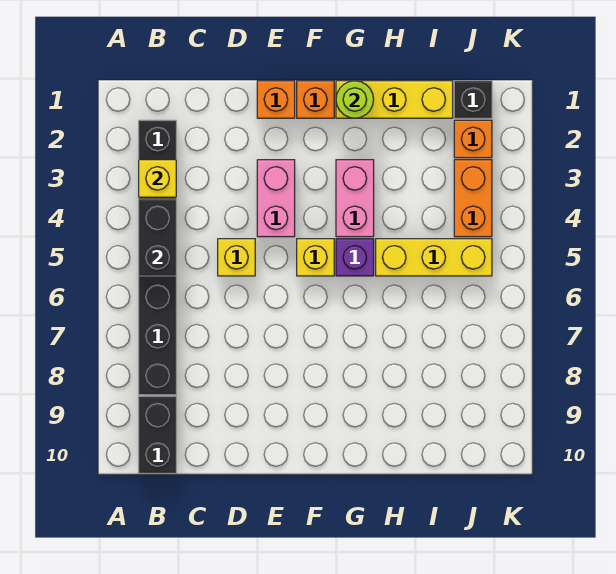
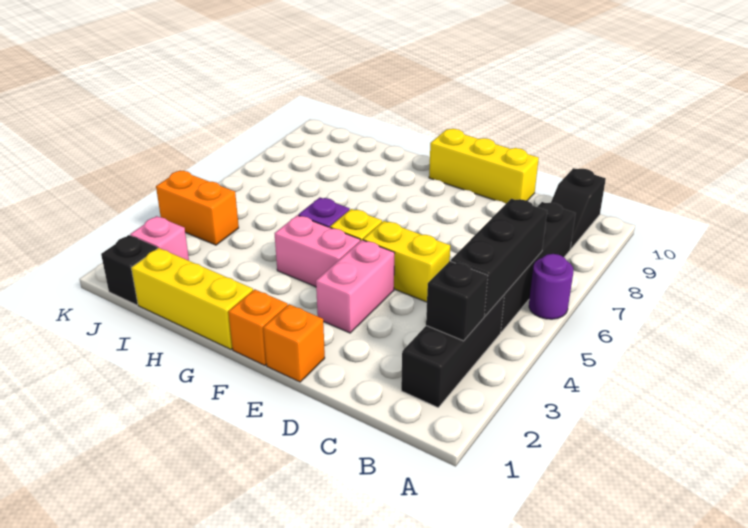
none -> purple 1x1 round brick [529,254,574,319]
yellow 1x1 brick [139,160,176,197] -> black 1x1 brick [426,261,488,341]
black 1x2 brick [139,199,176,276] -> black 1x3 brick [451,199,547,316]
black 1x2 brick [139,396,176,473] -> black 1x2 slope [551,168,606,249]
yellow 1x1 brick [218,239,255,276] -> yellow 1x2 brick [363,221,450,302]
lime 1x1 round brick [336,81,374,118] -> none
pink 1x2 brick [336,160,374,237] -> pink 1x2 brick turned to [275,215,360,287]
yellow 1x3 brick [376,239,492,276] -> yellow 1x3 brick moved to [429,129,539,204]
orange 1x1 brick [454,120,492,158] -> pink 1x1 brick [130,216,189,261]
orange 1x2 brick [454,160,492,237] -> orange 1x2 brick turned to [156,171,239,245]

